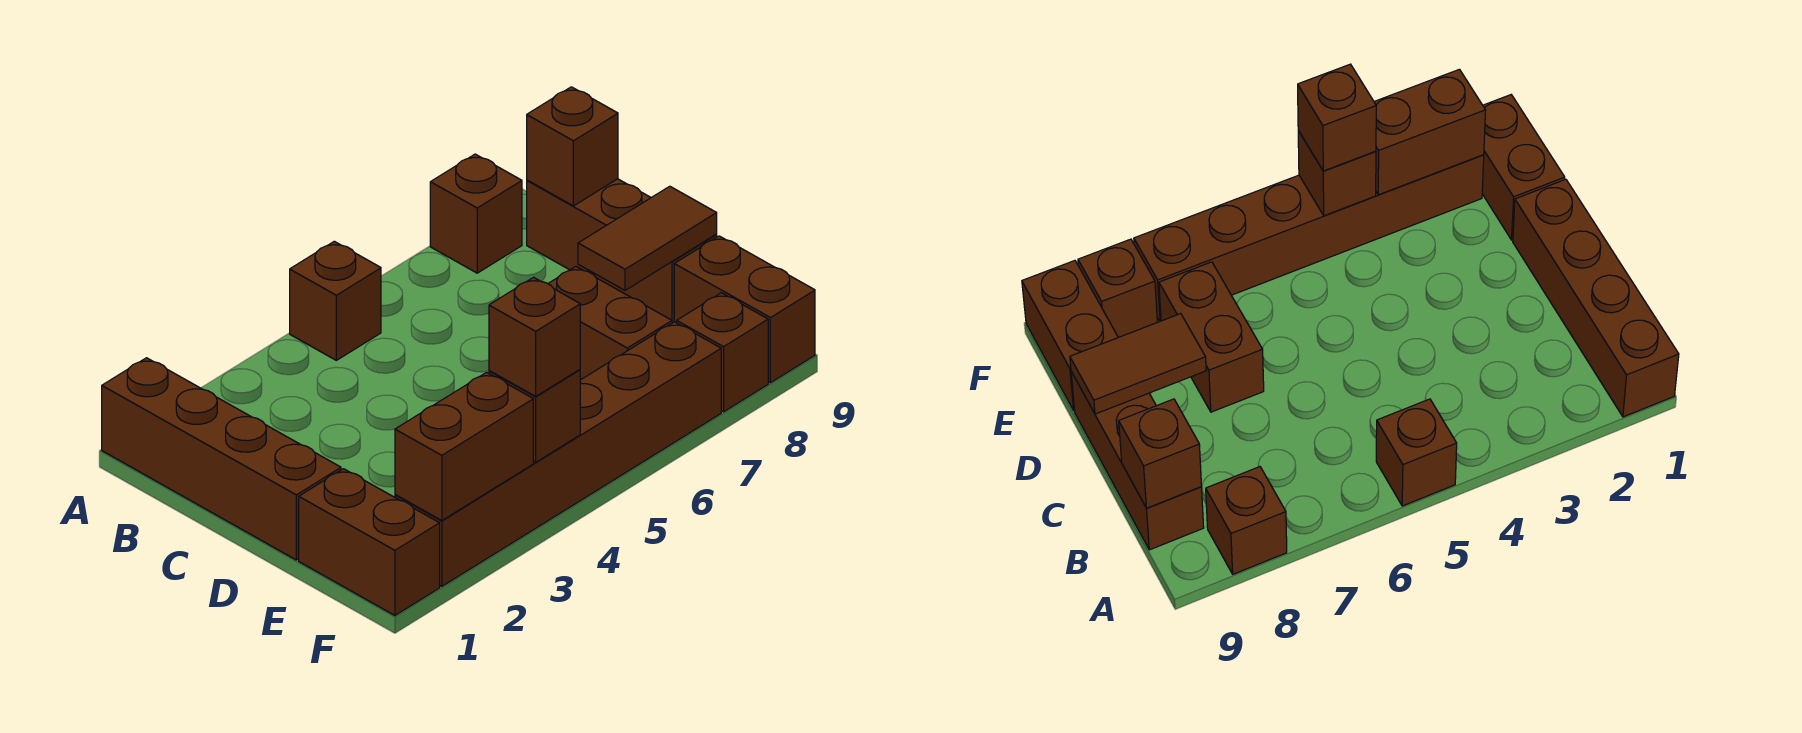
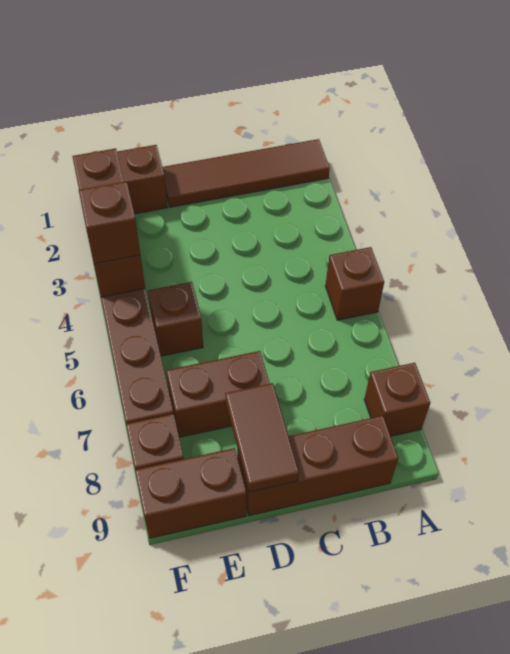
brown 1x4 brick [102,358,341,560] -> brown 1x4 tile [162,139,330,207]
brown 1x1 brick [527,87,618,206] -> brown 1x1 brick moved to [148,282,203,356]

